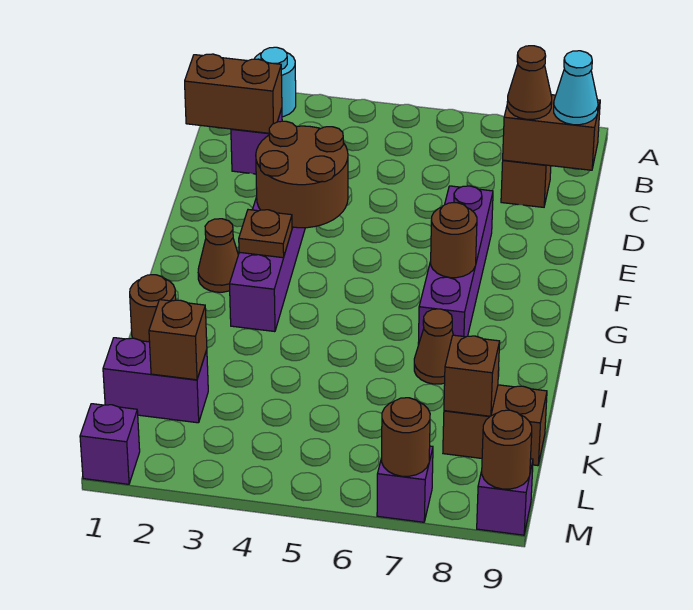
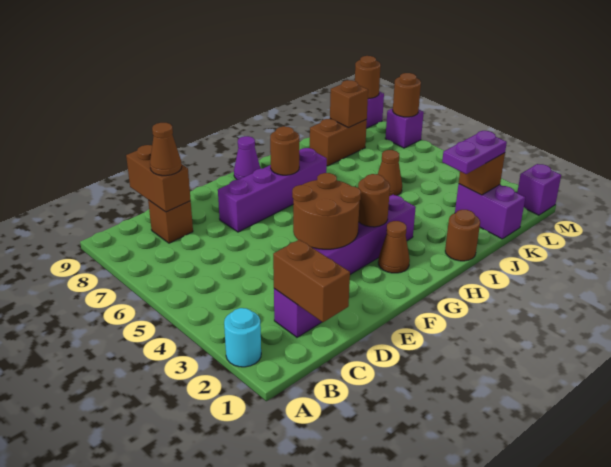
cyan 1x1 cone [554,51,598,125] -> none
brown 1x1 plate [239,210,292,258] -> brown 1x1 round brick [358,174,390,227]
none -> purple 1x1 cone [234,136,261,180]
brown 1x1 cone [414,309,453,384] -> brown 1x1 cone moved to [378,150,402,196]
none -> purple 1x2 plate [442,131,507,174]
brown 1x2 brick [443,385,547,466] -> brown 1x2 brick turned to [310,119,367,166]

